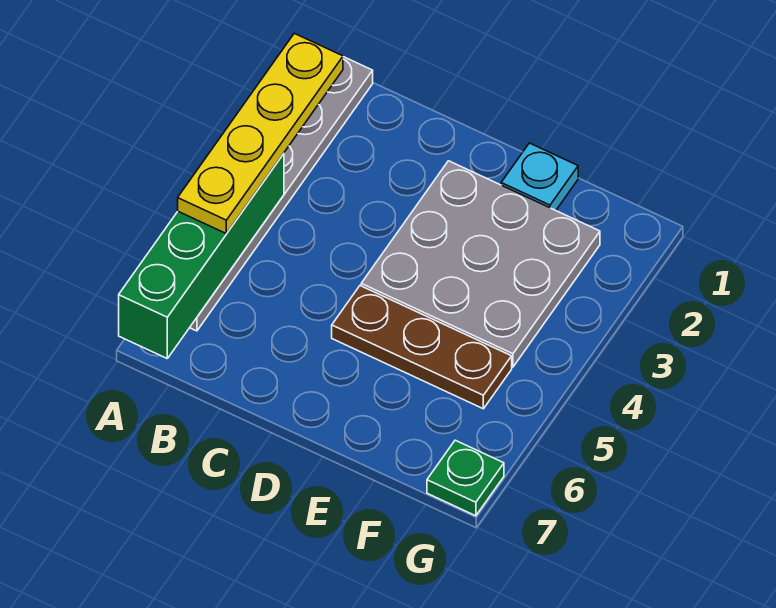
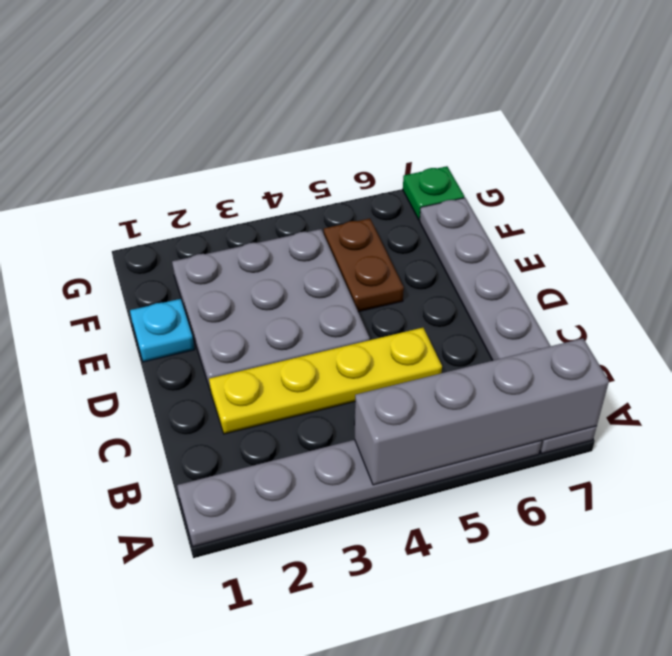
yellow 1x4 plate [178,33,343,234] -> yellow 1x4 plate moved to [209,328,442,434]
green 1x4 brick [119,154,284,358] -> grey 1x4 brick [355,338,609,485]
none -> grey 1x6 plate [420,198,597,454]
brown 1x3 plate [332,286,512,409] -> brown 1x2 plate [324,218,404,312]

